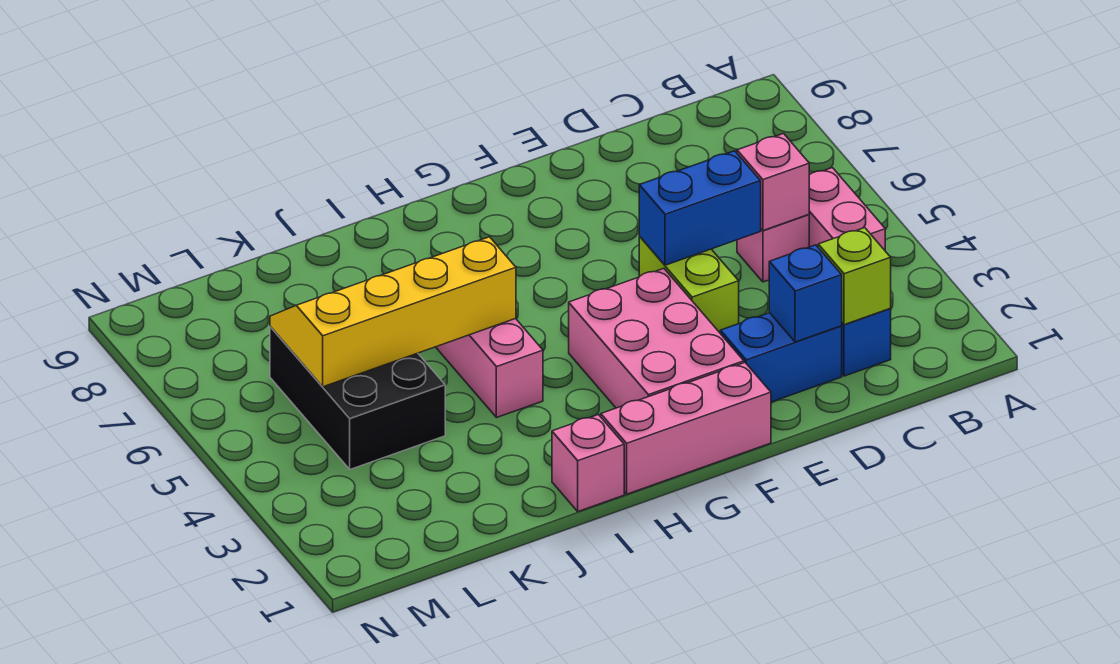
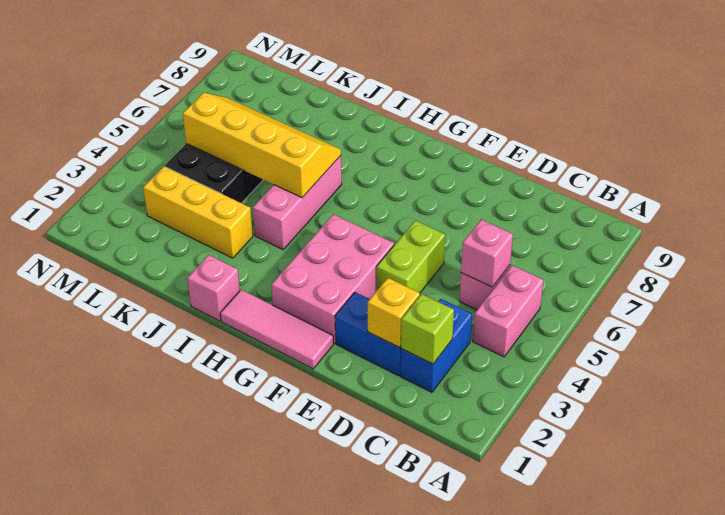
blue 1x1 brick [769,245,842,342] -> yellow 1x1 brick [368,278,420,347]
blue 1x2 brick [639,151,761,265] -> none
pink 1x3 brick [601,363,771,494] -> pink 1x3 tile [220,290,333,369]
none -> yellow 1x3 brick [143,166,253,258]

